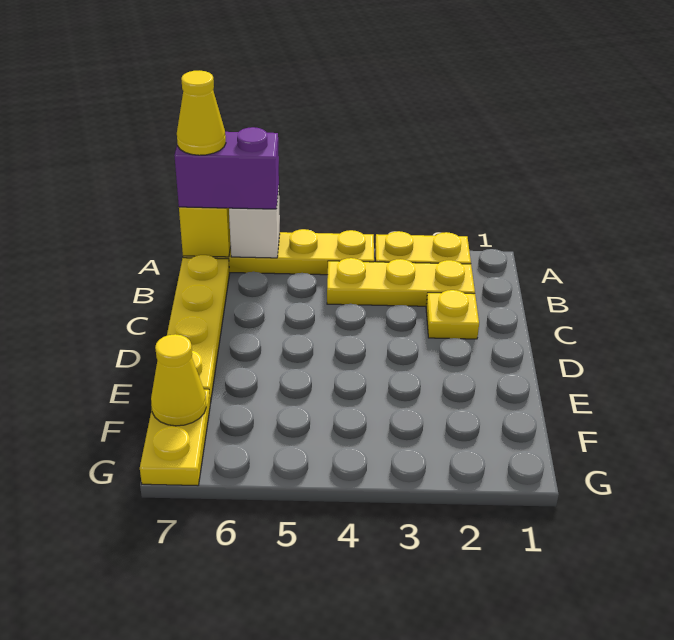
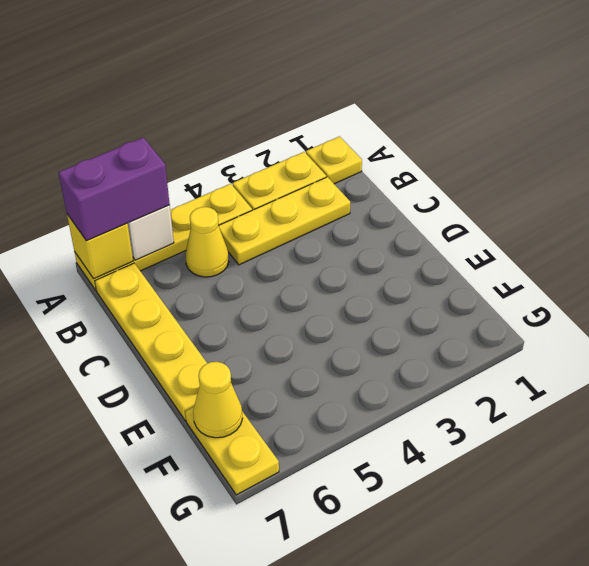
yellow 1x1 cone [177,71,226,155] -> yellow 1x1 cone moved to [185,207,229,277]
yellow 1x1 plate [426,290,479,339] -> yellow 1x1 plate moved to [306,136,362,184]

